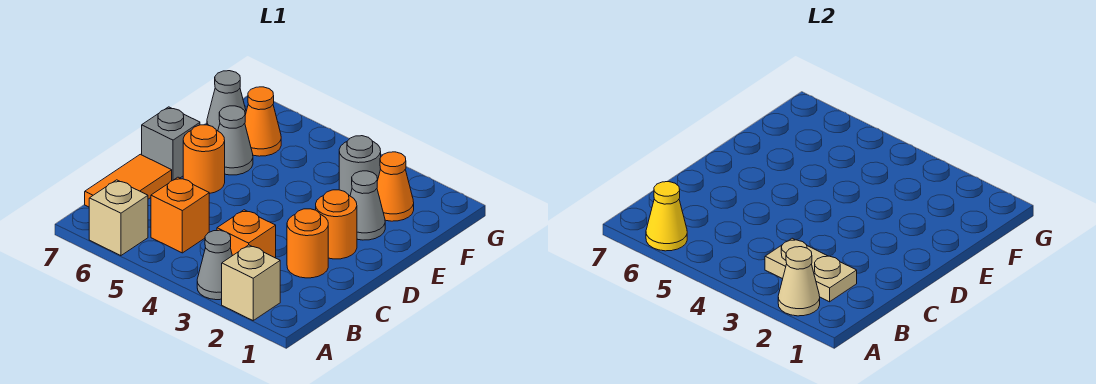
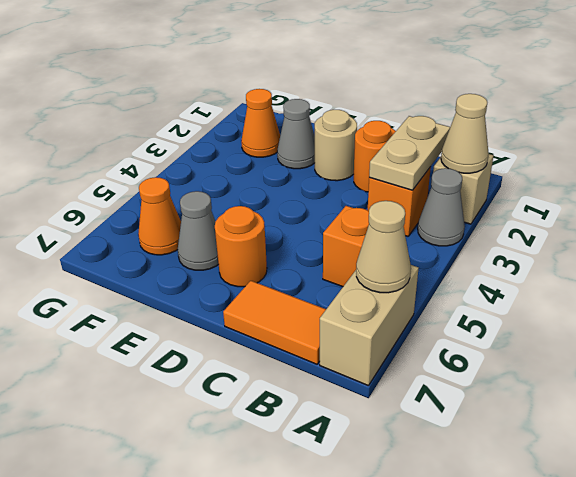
tan 1x1 brick [89,180,148,256] -> tan 1x2 brick [320,265,419,386]
yellow 1x1 cone [646,182,687,251] -> tan 1x1 cone [356,201,411,293]
orange 1x1 round brick [316,190,357,259] -> tan 1x1 round brick [315,110,357,181]
grey 1x1 brick [142,107,200,181] -> none
grey 1x1 round brick [339,136,381,196] -> none
grey 1x1 cone [207,71,246,131] -> none

